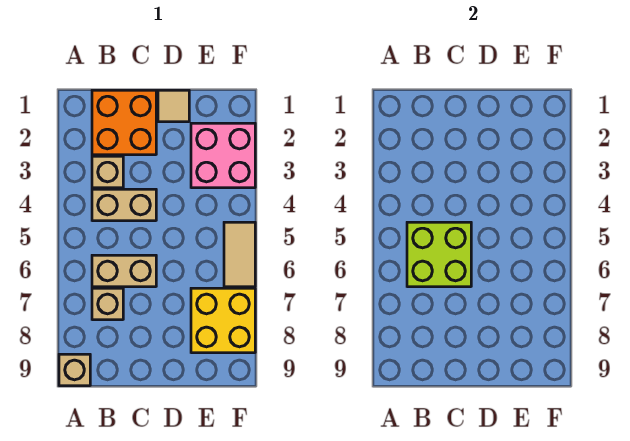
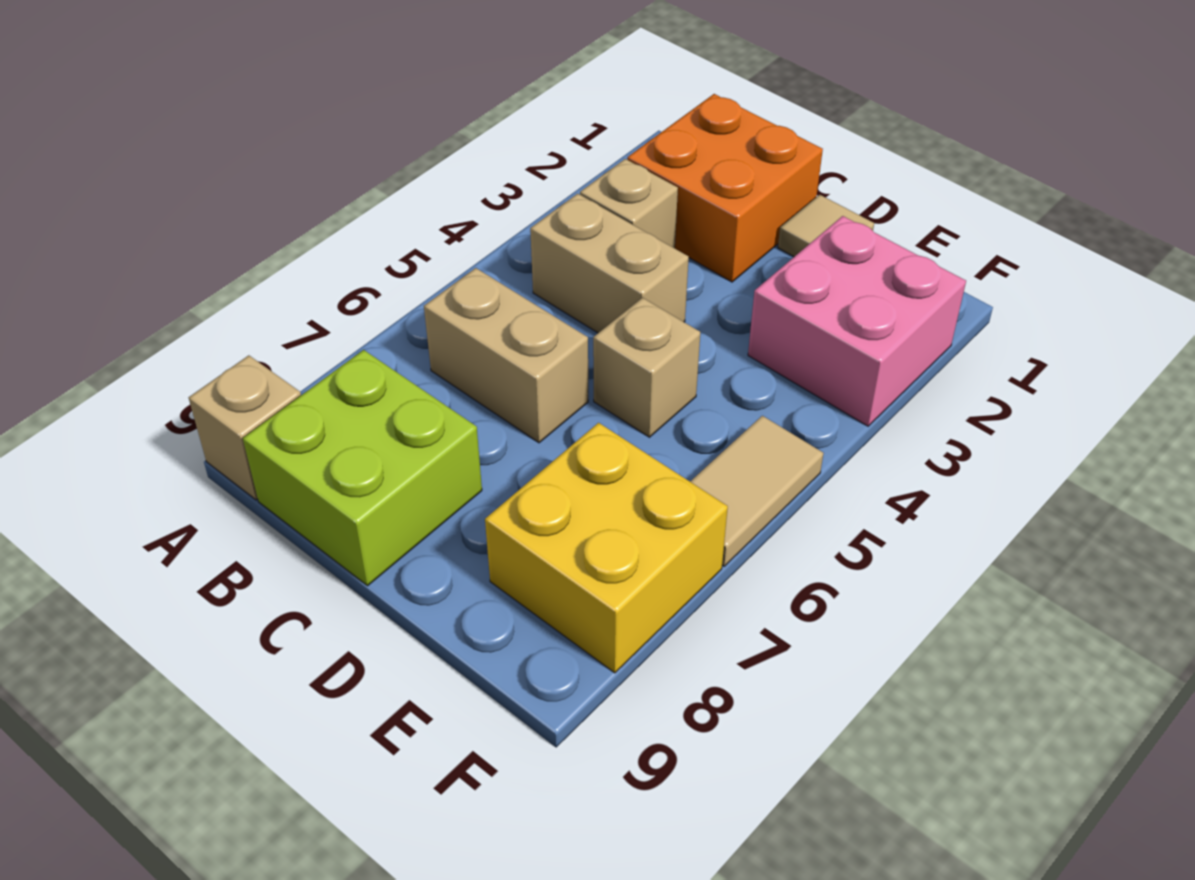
lime 2x2 brick [407,222,471,287] -> lime 2x2 brick moved to [243,350,482,586]
tan 1x1 brick [92,288,123,320] -> tan 1x1 brick moved to [593,298,700,437]

